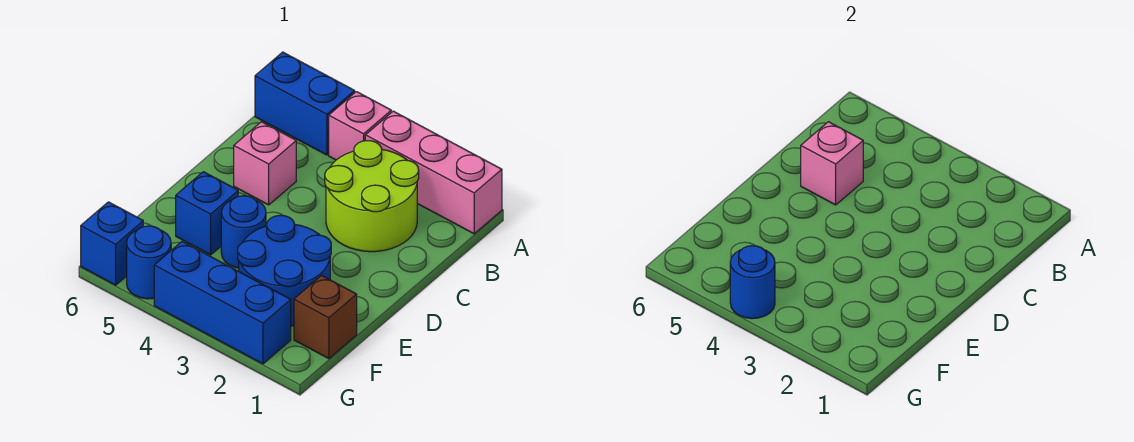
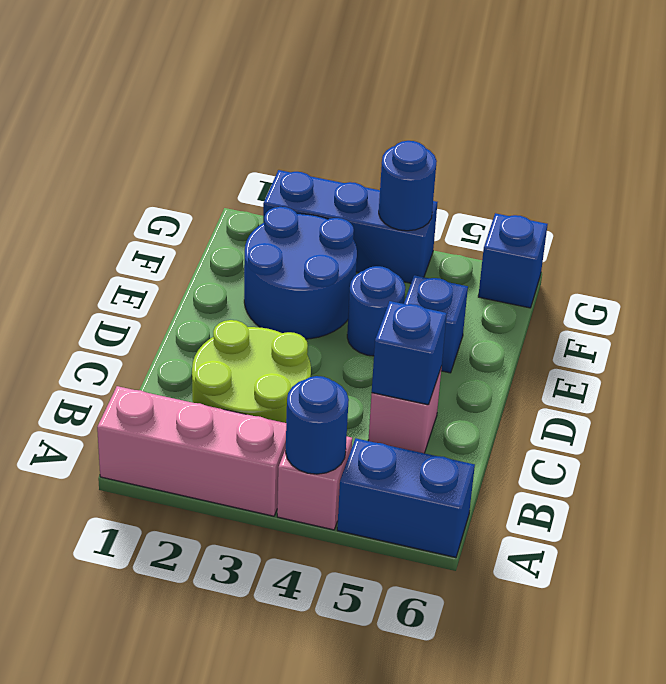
pink 1x1 brick [801,122,863,205] -> blue 1x1 brick [372,301,447,405]
brown 1x1 brick [294,275,357,359] -> none
blue 1x1 round brick [127,226,171,299] -> blue 1x1 round brick moved to [286,376,349,474]

